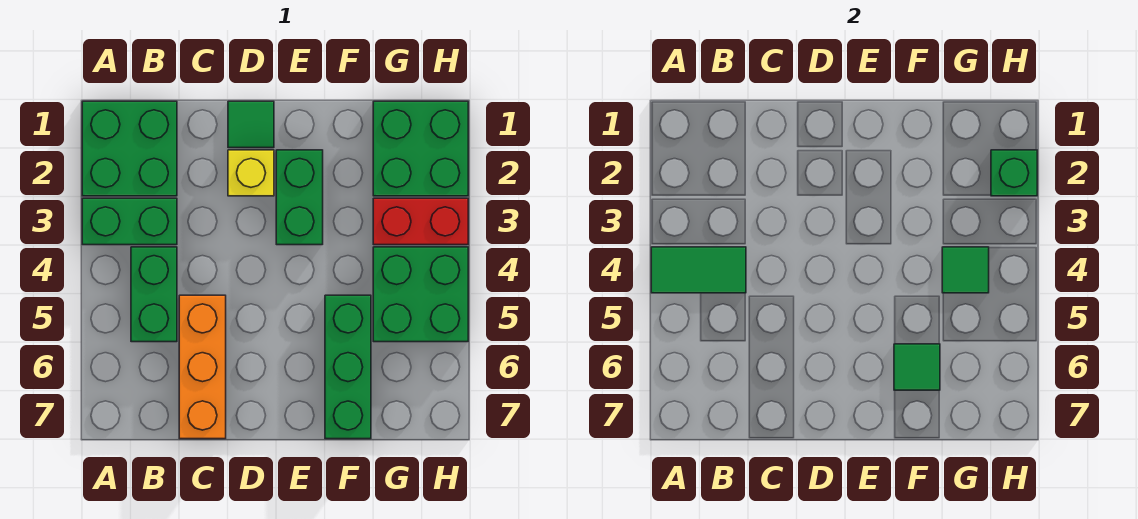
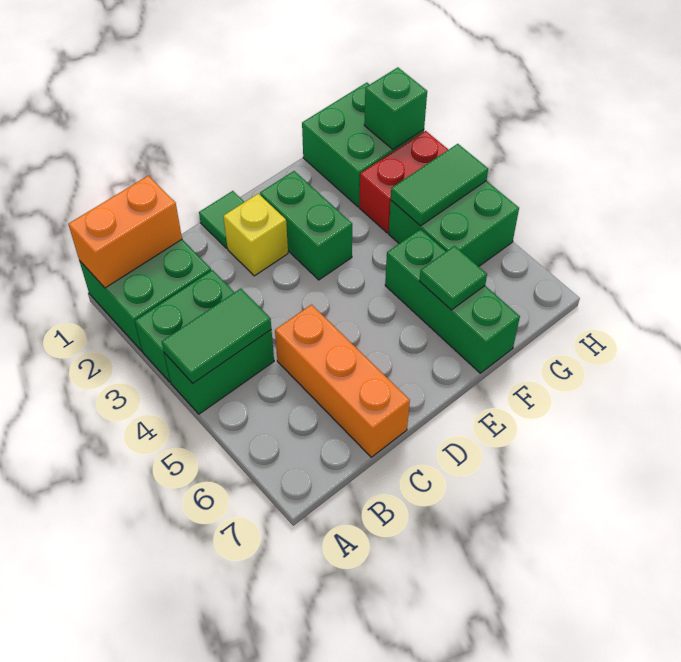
none -> orange 1x2 brick [68,176,182,288]
green 1x2 brick [131,247,177,342] -> green 1x2 brick turned to [164,330,274,414]
green 1x1 tile [942,247,989,293] -> green 1x2 tile [391,144,488,226]

